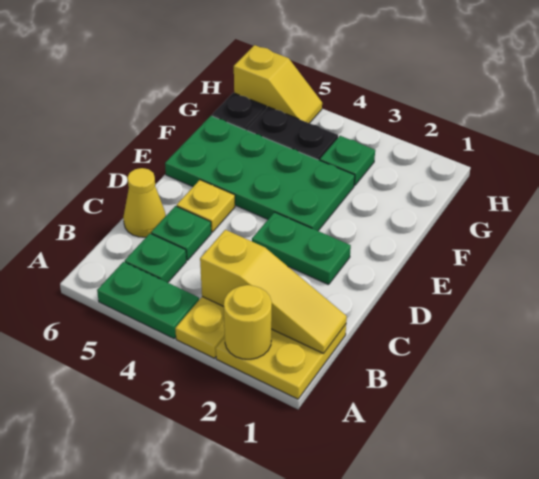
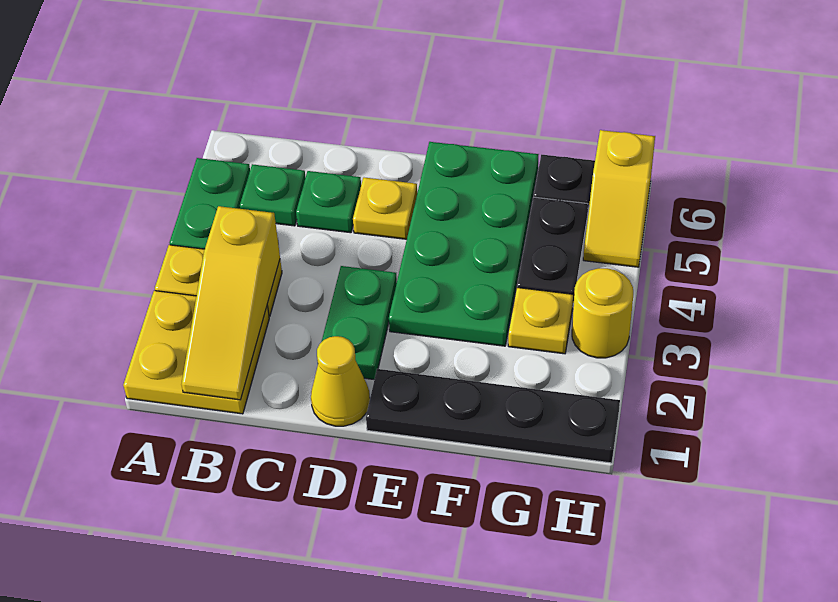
yellow 1x1 round brick [224,285,272,359] -> yellow 1x1 round brick moved to [572,268,633,358]
yellow 1x1 cone [123,168,166,237] -> yellow 1x1 cone moved to [311,336,370,426]
none -> black 1x4 plate [366,369,620,463]
green 1x1 plate [320,136,375,186] -> yellow 1x1 plate [508,288,574,354]

